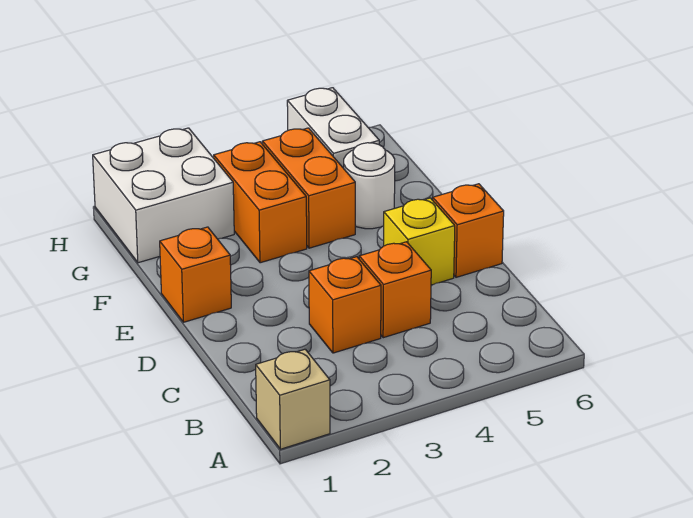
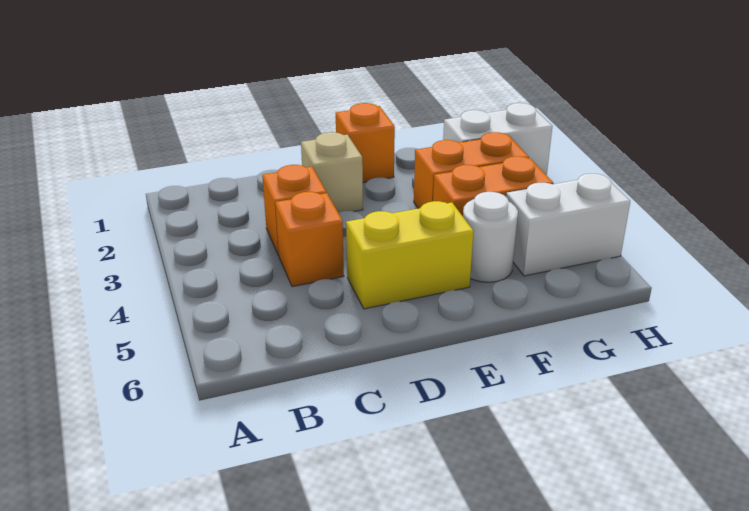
tan 1x1 brick [256,349,330,449] -> tan 1x1 brick moved to [301,132,363,213]
yellow 1x1 brick [384,198,455,285] -> yellow 1x2 brick [346,201,474,309]
orange 1x1 brick [433,184,504,277] -> none
white 2x2 brick [93,128,234,263] -> white 1x2 brick [443,103,552,175]

